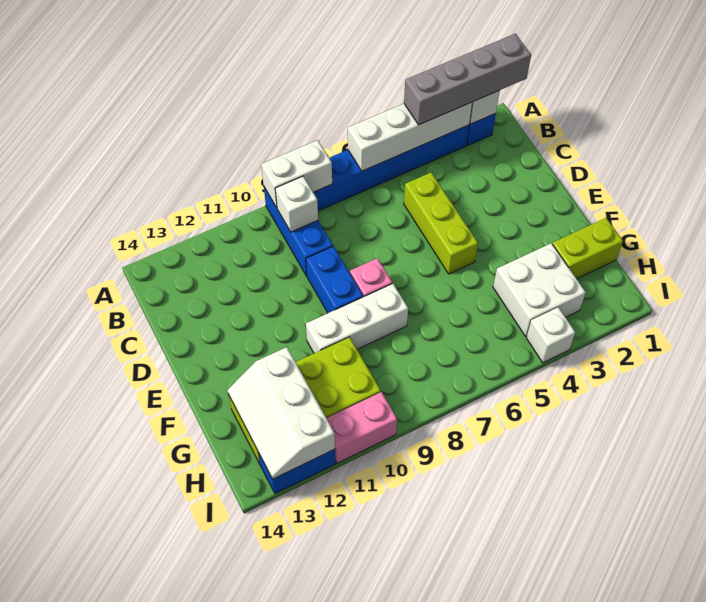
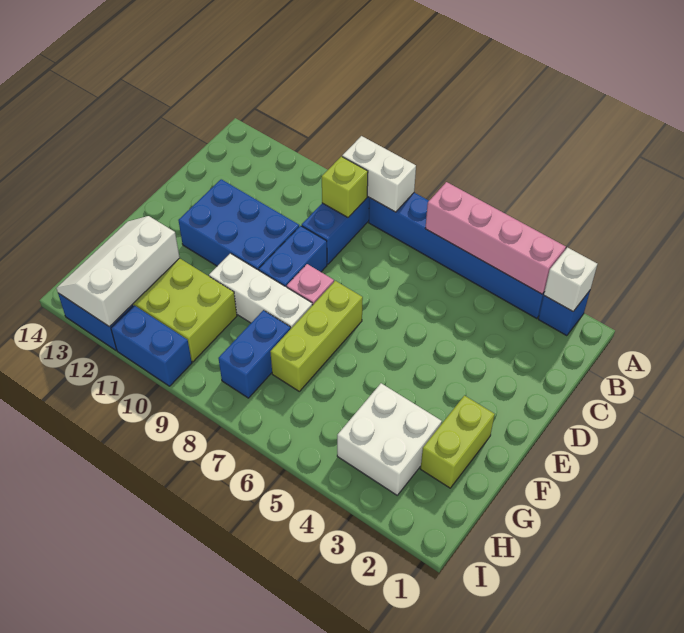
grey 1x4 brick [404,34,531,125] -> none
white 1x4 brick [348,102,472,171] -> pink 1x4 brick [425,182,566,294]
white 1x1 brick [275,176,318,232] -> lime 1x1 brick [322,156,368,217]
lime 1x3 brick [404,173,478,274] -> lime 1x3 brick moved to [270,281,363,391]
none -> blue 2x3 brick [178,179,299,270]
lime 1x2 brick [553,218,623,279] -> lime 1x2 brick turned to [421,396,495,488]
none -> blue 1x2 brick [218,310,291,398]
white 1x1 brick [526,307,575,363] -> none
pink 1x2 brick [326,392,397,463] -> blue 1x2 brick [111,305,192,386]

